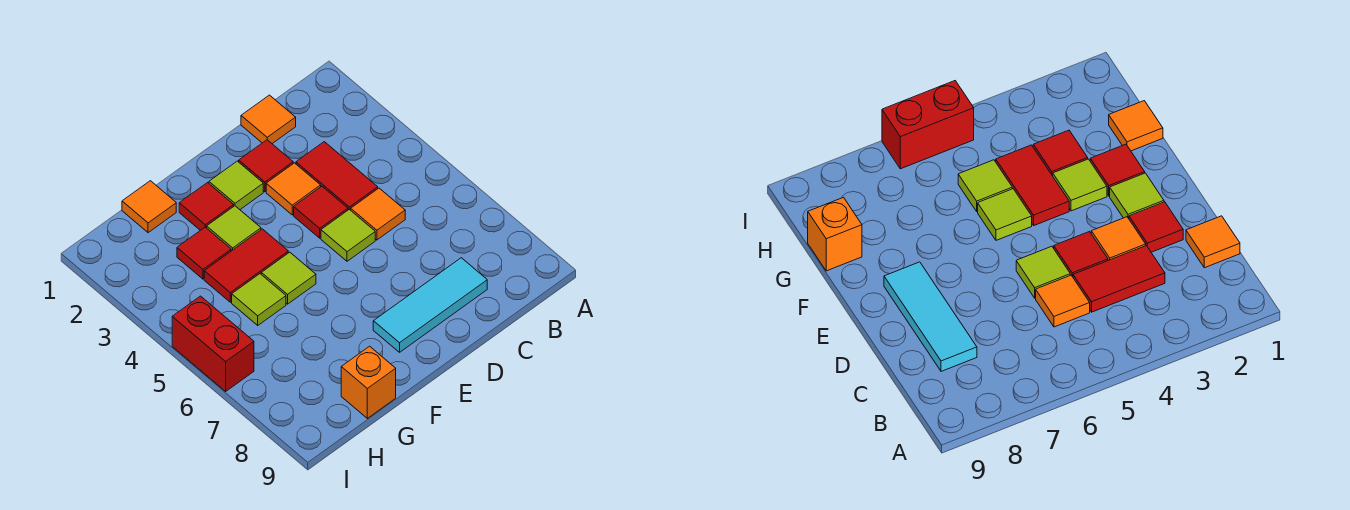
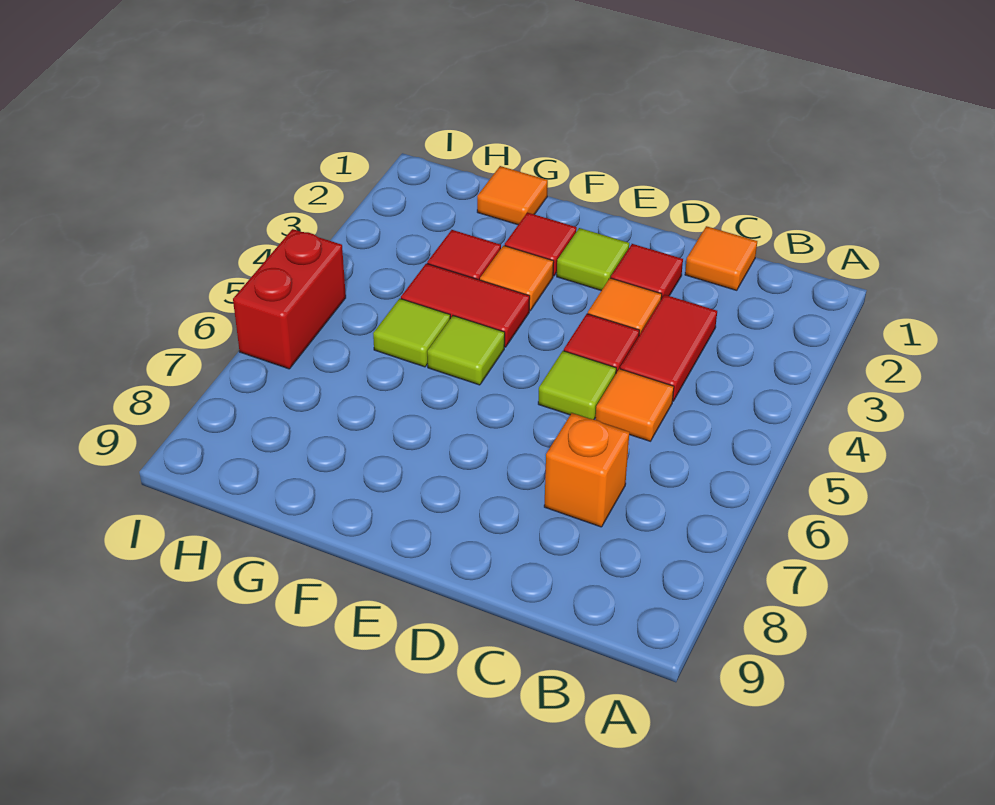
cyan 1x3 tile [373,258,487,352] -> none
lime 1x1 tile [207,206,261,251] -> orange 1x1 tile [480,246,554,311]
orange 1x1 brick [341,346,396,418] -> orange 1x1 brick moved to [544,413,629,527]

